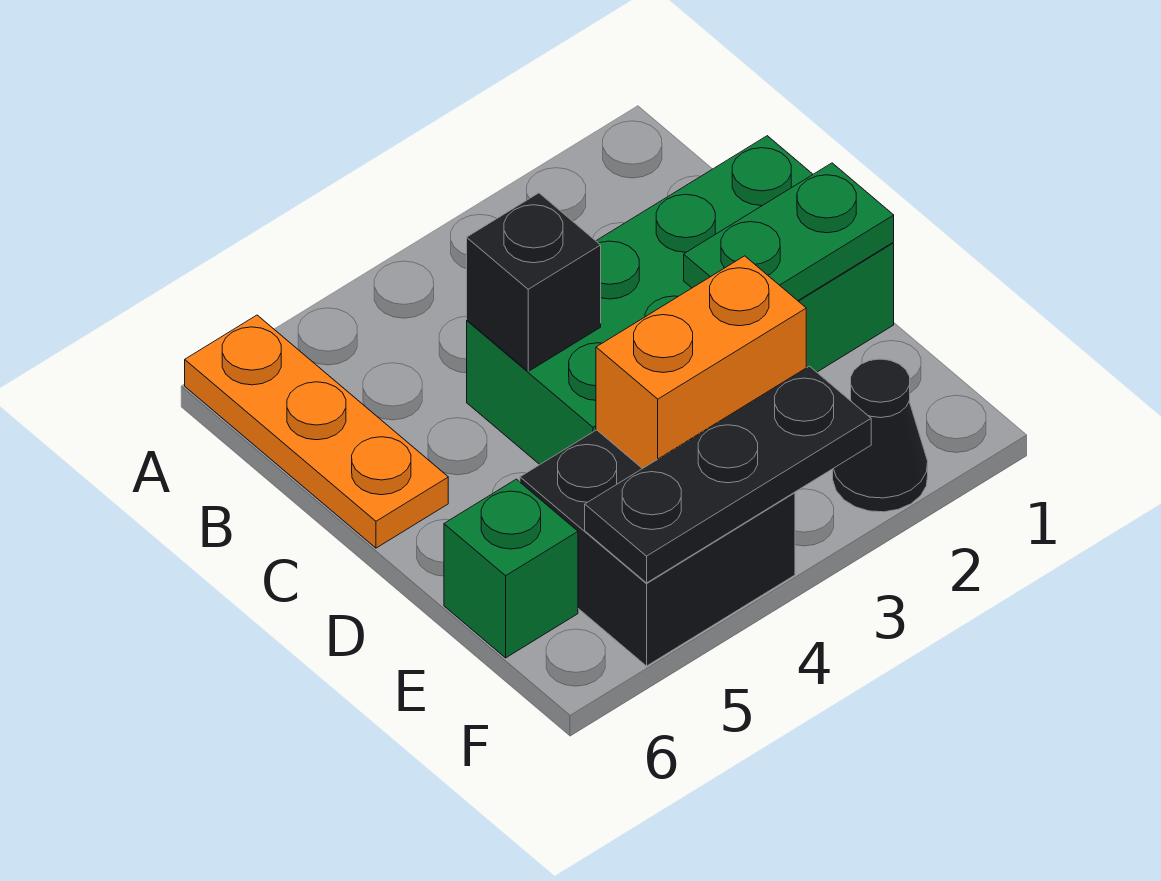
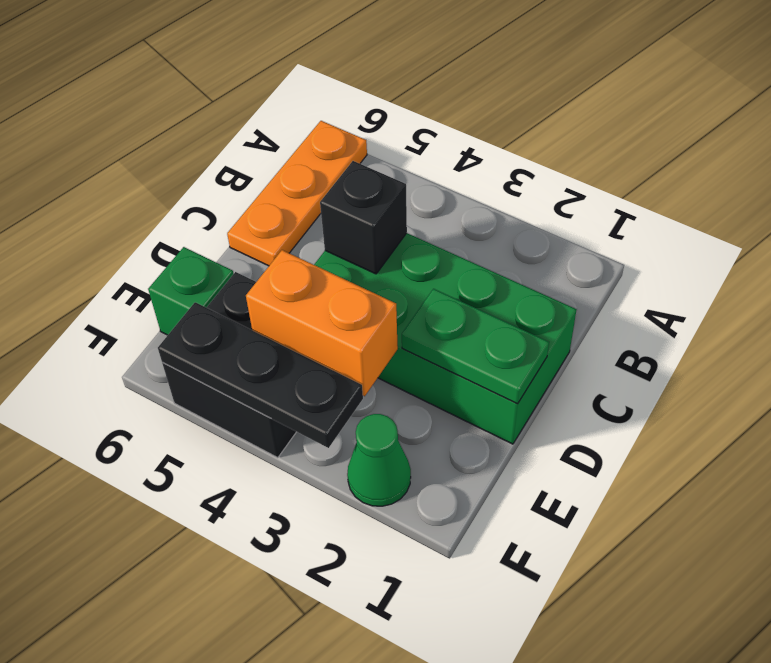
black 1x1 cone [833,359,928,512] -> green 1x1 cone [347,414,411,506]

